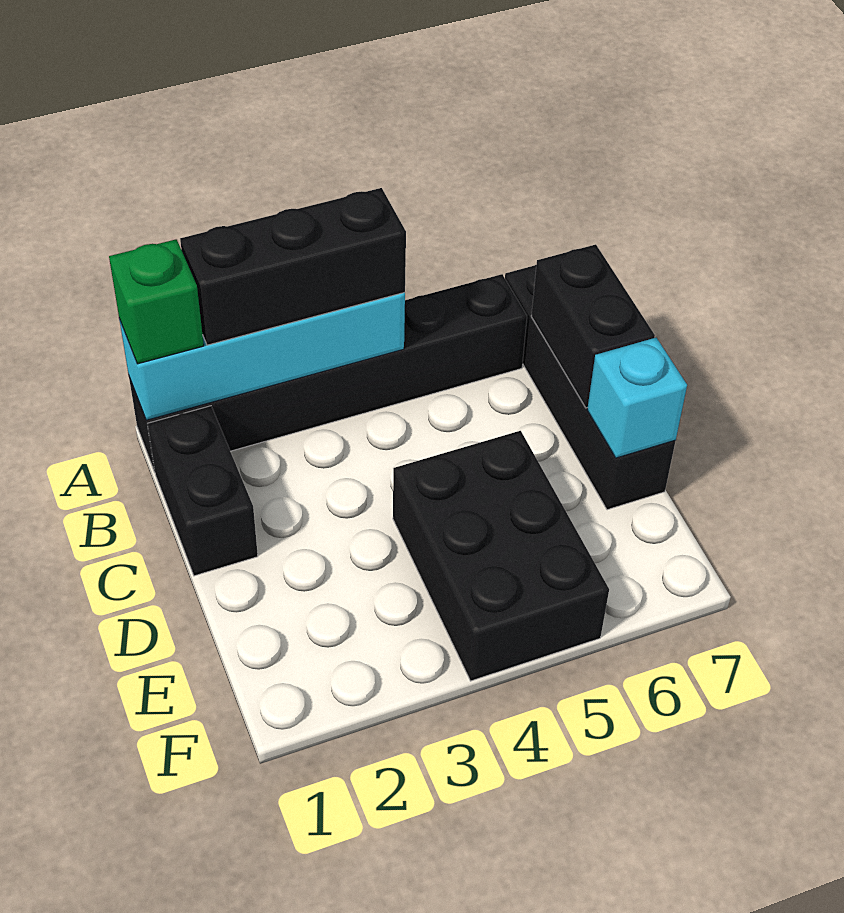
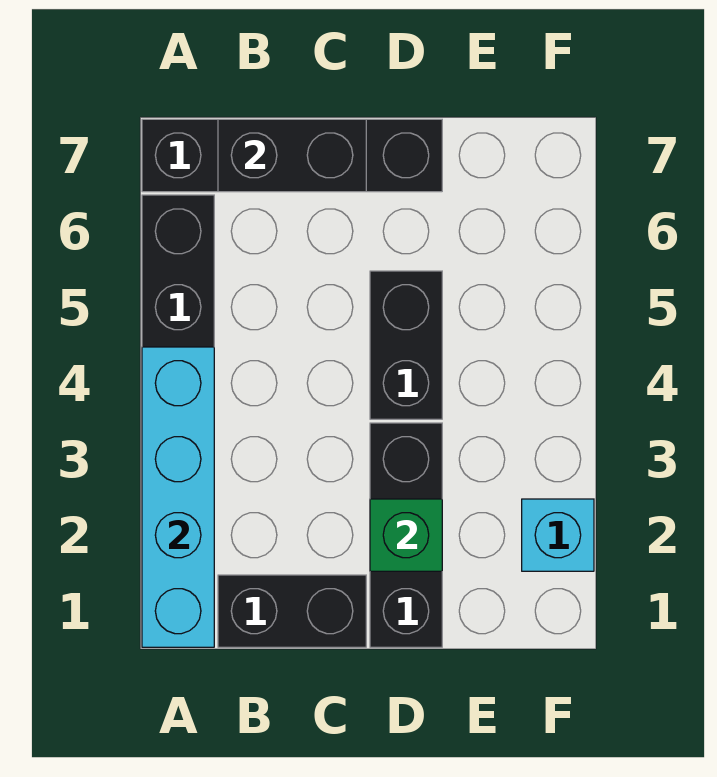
green 1x1 brick [109,239,204,364] -> green 1x1 brick moved to [370,499,442,571]
black 1x3 brick [180,188,406,345] -> black 1x3 brick moved to [370,423,442,647]
black 2x3 brick [393,431,609,681] -> black 1x2 brick [370,271,442,419]
cyan 1x1 brick [587,338,687,458] -> cyan 1x1 brick moved to [522,499,594,571]

